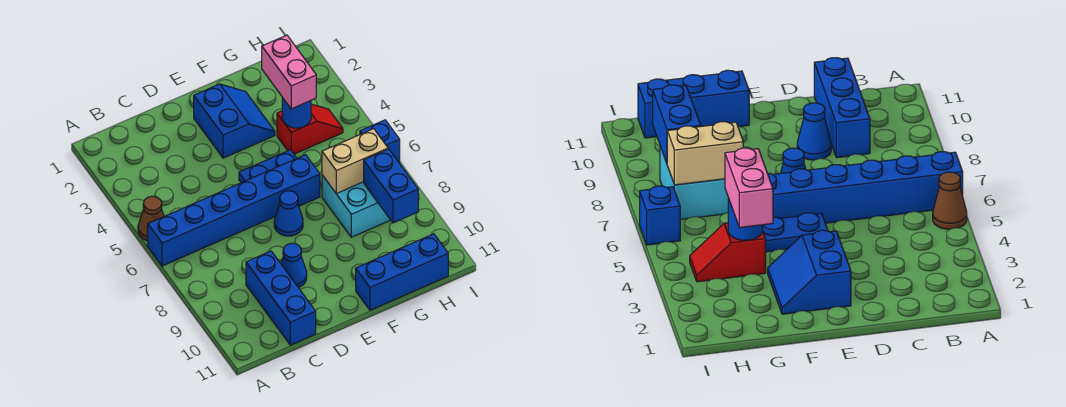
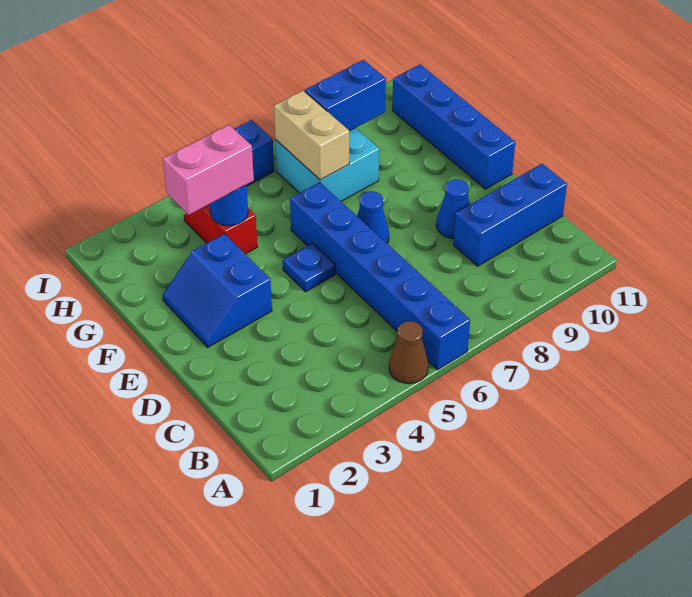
blue 2x2 slope [194,84,275,158] -> blue 2x2 slope turned to [163,234,272,347]
blue 1x2 plate [239,150,297,183] -> blue 1x1 plate [283,243,335,292]
blue 1x3 brick [356,234,448,310] -> blue 1x4 brick [392,65,515,189]

